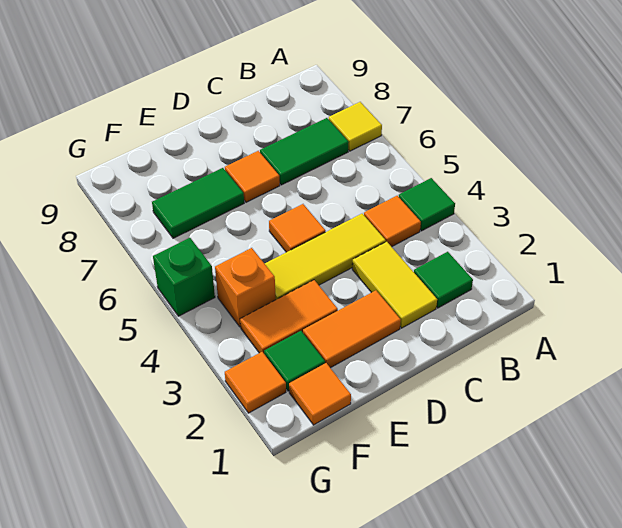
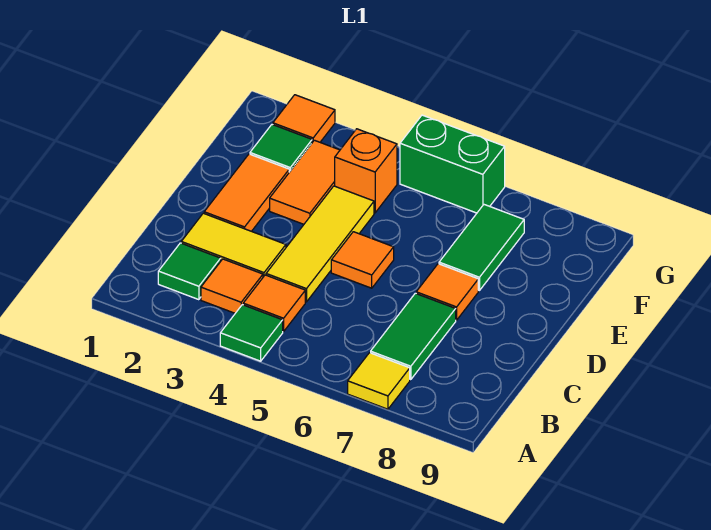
orange 1x1 tile [289,363,351,425] -> orange 1x1 tile moved to [201,259,263,313]
green 1x1 brick [153,238,215,316] -> green 1x2 brick [400,115,505,213]

